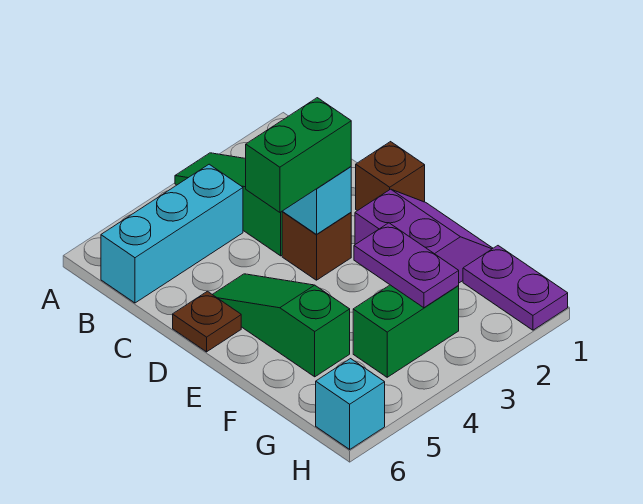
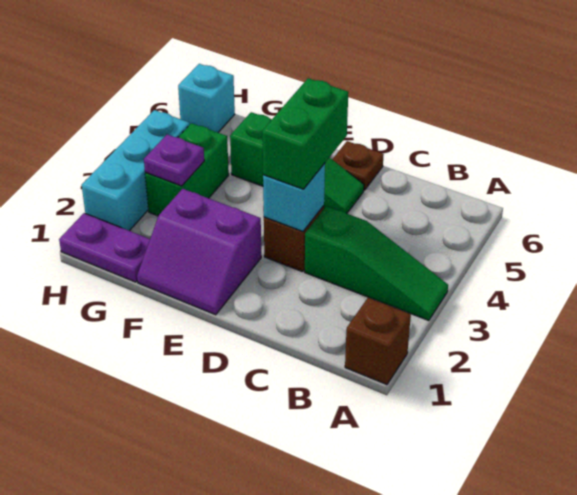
cyan 1x3 brick [101,164,243,303] -> cyan 1x3 brick moved to [82,110,190,231]
brown 1x1 brick [356,142,425,211] -> brown 1x1 brick moved to [345,297,411,385]
purple 1x2 plate [354,223,459,308] -> purple 1x1 plate [144,134,204,186]

